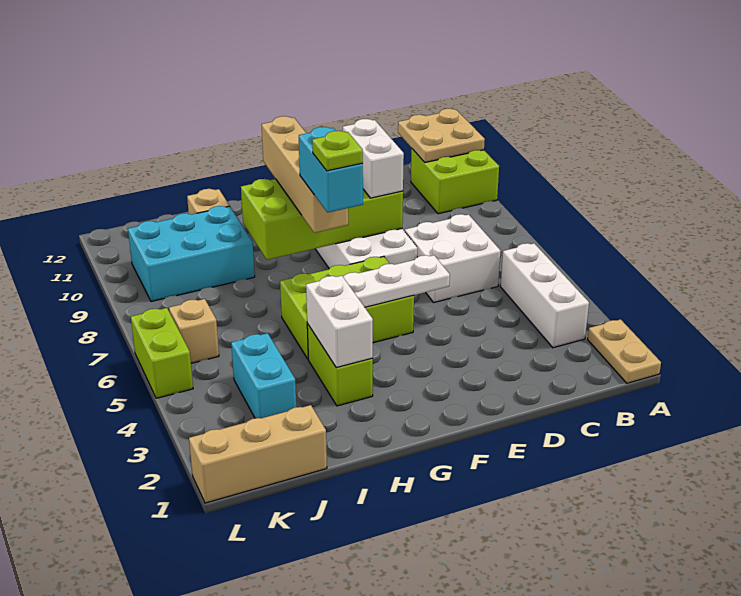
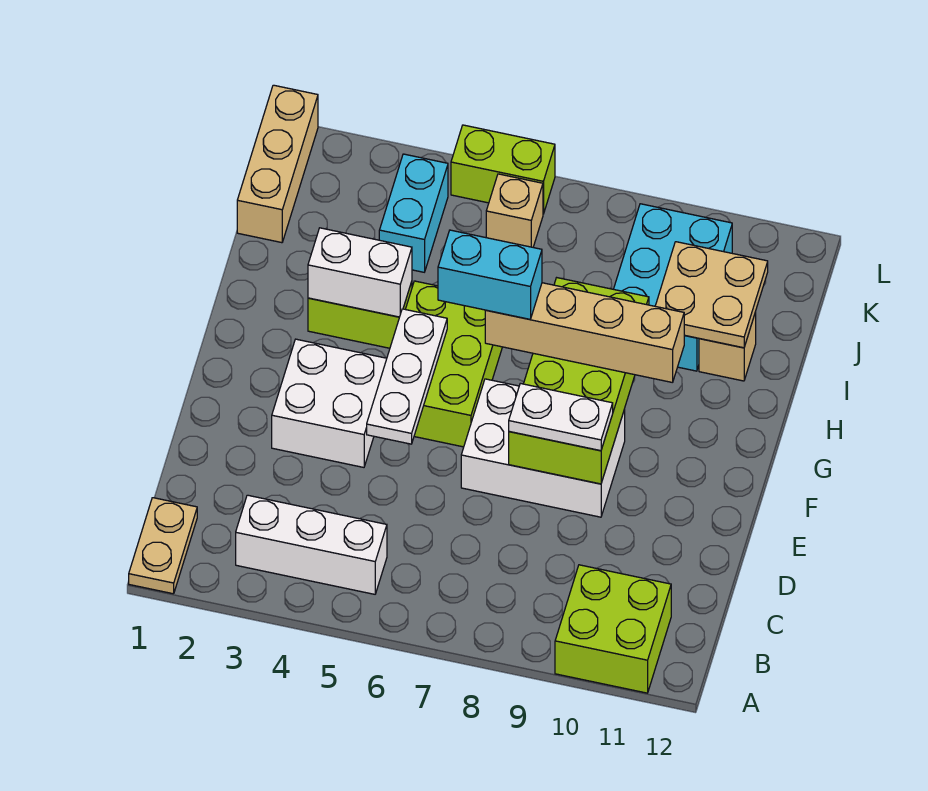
tan 1x2 plate [588,319,661,383] -> tan 1x2 plate turned to [129,498,197,594]
tan 2x2 plate [398,109,485,162] -> tan 2x2 plate moved to [655,242,768,348]
white 2x2 brick [405,214,501,302] -> white 2x2 brick moved to [272,339,387,467]
white 1x2 brick [343,119,404,198] -> white 1x2 plate [509,383,613,451]
lime 1x1 plate [312,131,363,171] -> none
cyan 1x2 brick [231,333,296,418] -> cyan 1x2 brick turned to [379,154,448,272]

